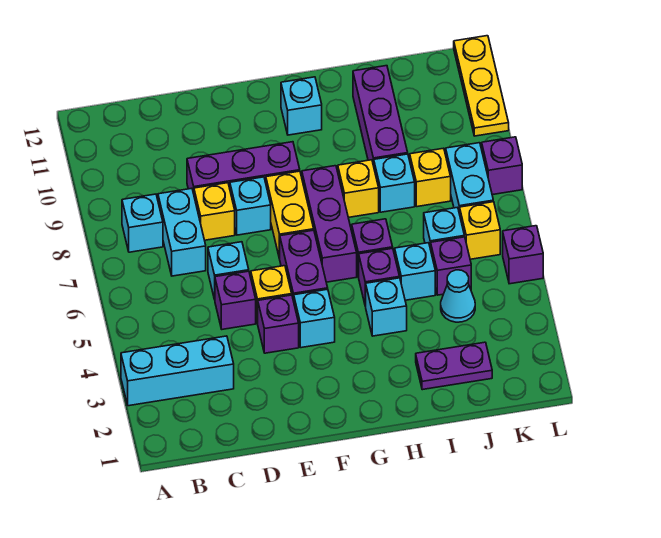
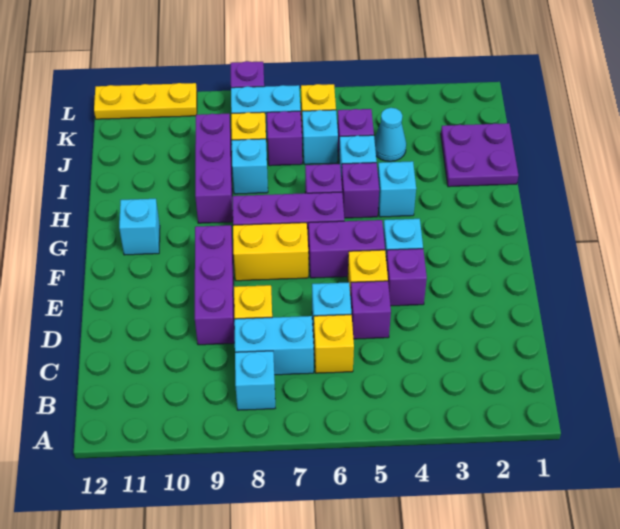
cyan 1x3 brick [121,336,234,406] -> none
cyan 1x1 brick [230,177,271,235] -> none
yellow 1x1 brick [338,160,379,217] -> yellow 1x1 brick moved to [314,315,354,373]
purple 1x2 plate [416,342,492,390] -> purple 2x2 plate [441,123,518,187]
purple 1x3 brick [353,66,408,166] -> purple 1x3 brick turned to [195,114,233,223]
purple 1x1 brick [503,226,543,284] -> purple 1x1 brick moved to [267,111,302,166]

